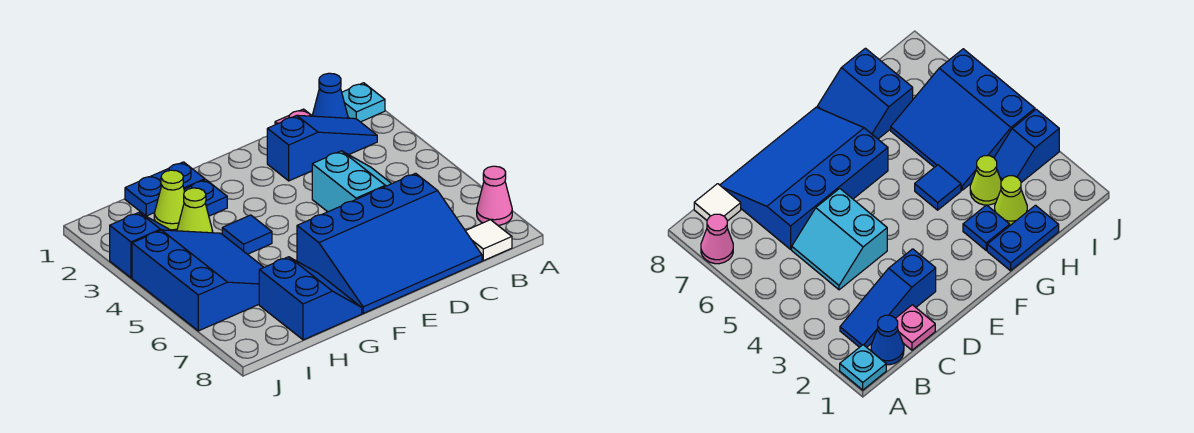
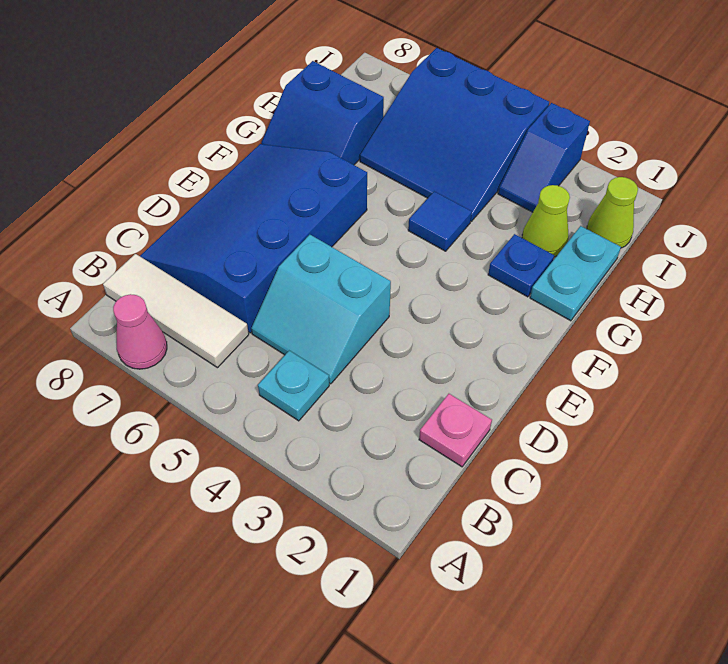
cyan 1x1 plate [342,83,385,122] -> cyan 1x1 plate moved to [258,351,329,421]
blue 1x1 cone [312,73,348,118] -> none
blue 1x3 slope [267,115,377,181] -> none
white 1x1 tile [466,220,512,261] -> white 1x3 tile [103,254,249,368]
blue 1x2 plate [125,162,205,216] -> cyan 1x2 plate [530,226,621,321]
lime 1x1 cone [177,188,213,233] -> lime 1x1 cone moved to [587,177,638,248]

